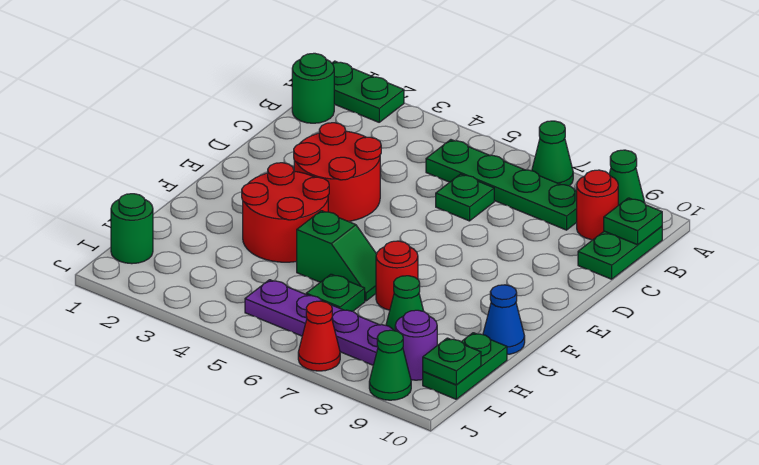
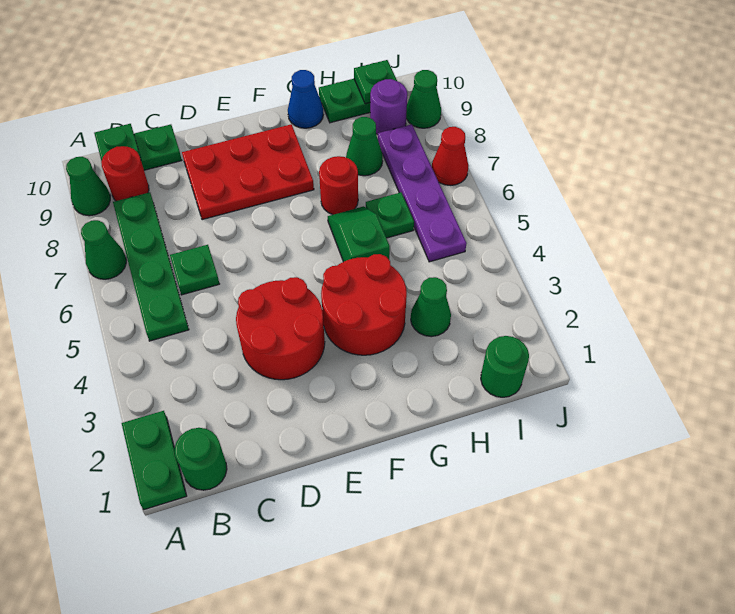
none -> red 2x3 plate [182,124,314,220]
none -> green 1x1 cone [411,277,451,337]

